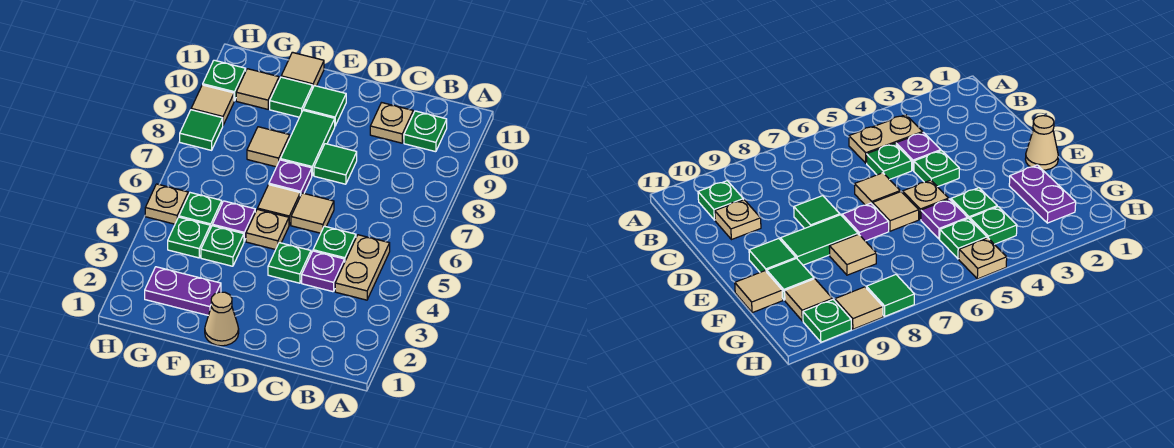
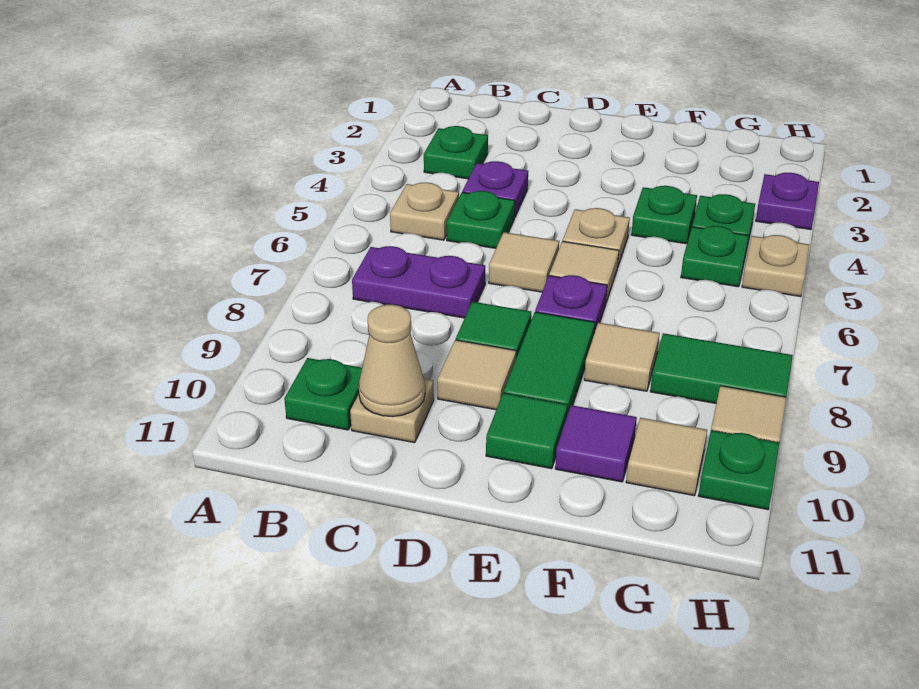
tan 1x2 plate [335,235,390,300] -> tan 1x1 plate [390,182,459,240]
green 1x1 plate [268,243,311,283] -> green 1x1 plate moved to [424,126,488,179]
tan 1x1 cone [205,292,239,346] -> tan 1x1 cone moved to [359,305,425,417]
purple 1x2 plate [145,267,221,315] -> purple 1x2 plate moved to [352,246,485,318]
purple 1x1 plate [213,201,255,241] -> purple 1x1 plate moved to [756,173,819,230]
green 1x1 tile [270,77,313,117] -> purple 1x1 tile [555,405,637,482]
tan 1x1 tile [281,52,324,87] -> tan 1x1 tile moved to [437,340,516,410]
green 1x1 tile [180,110,223,150] -> green 1x2 tile [650,333,793,403]

